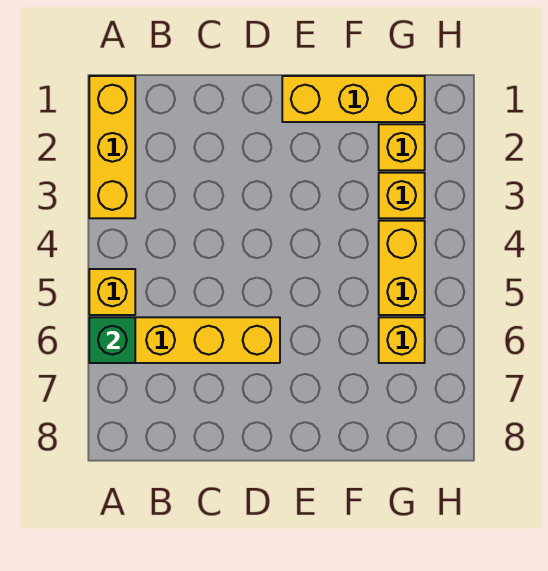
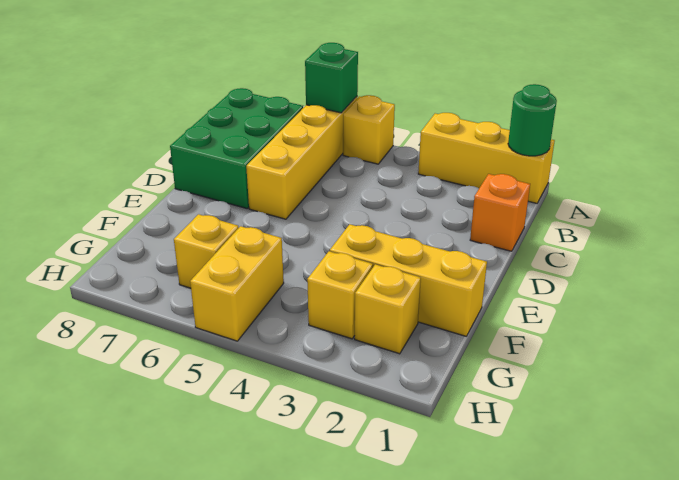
none -> green 1x1 round brick [508,84,557,156]
none -> green 2x3 brick [170,88,303,208]
none -> orange 1x1 brick [470,174,530,251]
yellow 1x3 brick [282,76,425,122] -> yellow 1x3 brick turned to [330,224,487,336]
yellow 1x2 brick [379,221,425,315] -> yellow 1x2 brick turned to [190,226,284,341]

